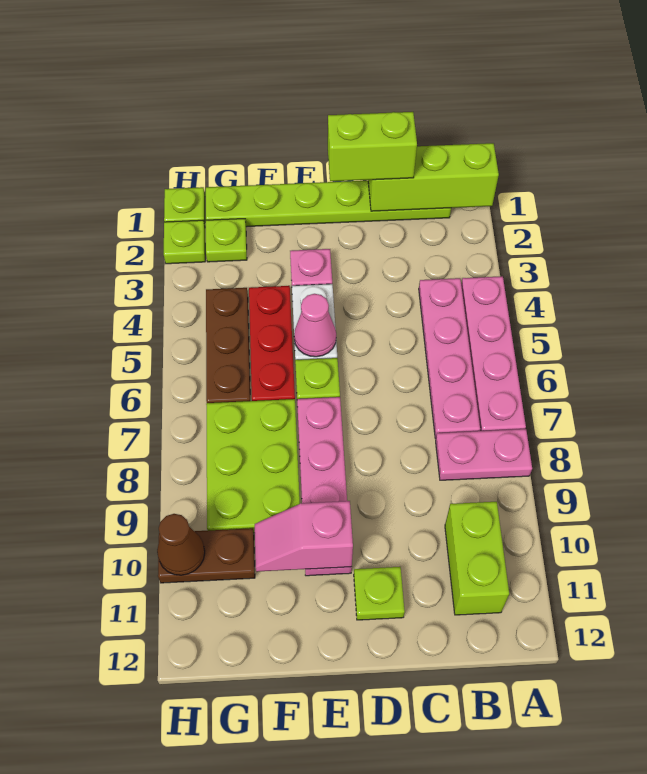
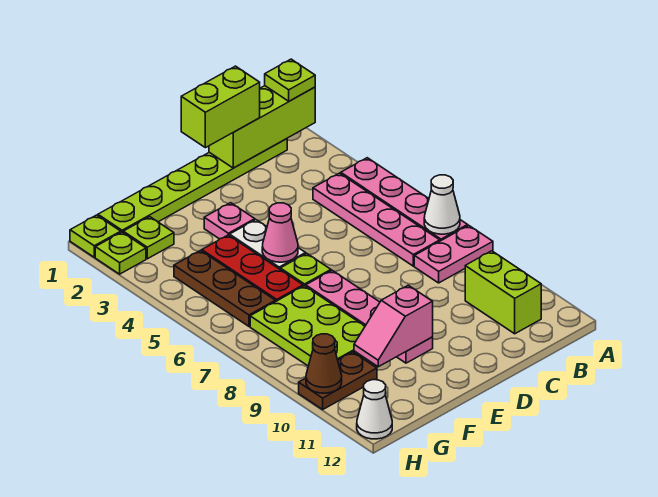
none -> white 1x1 cone [424,175,460,234]
lime 1x1 plate [354,567,405,620] -> lime 1x1 plate moved to [265,59,315,101]
none -> white 1x1 cone [357,380,392,439]

